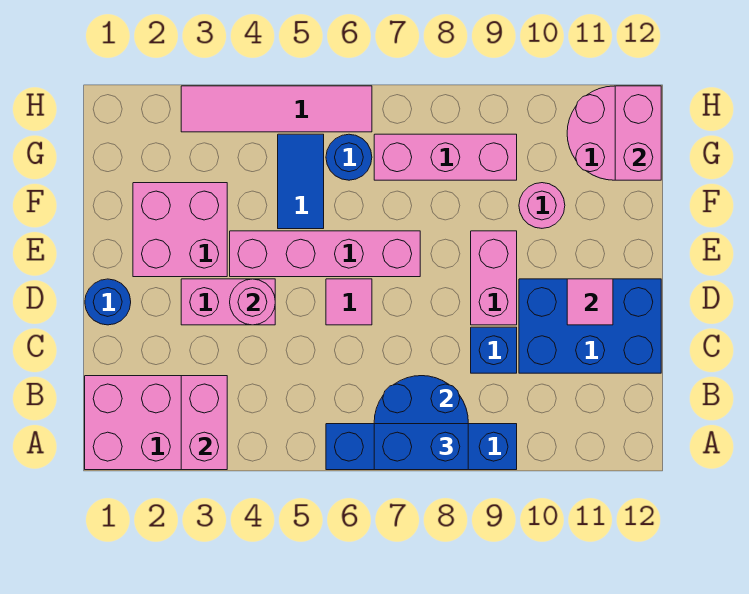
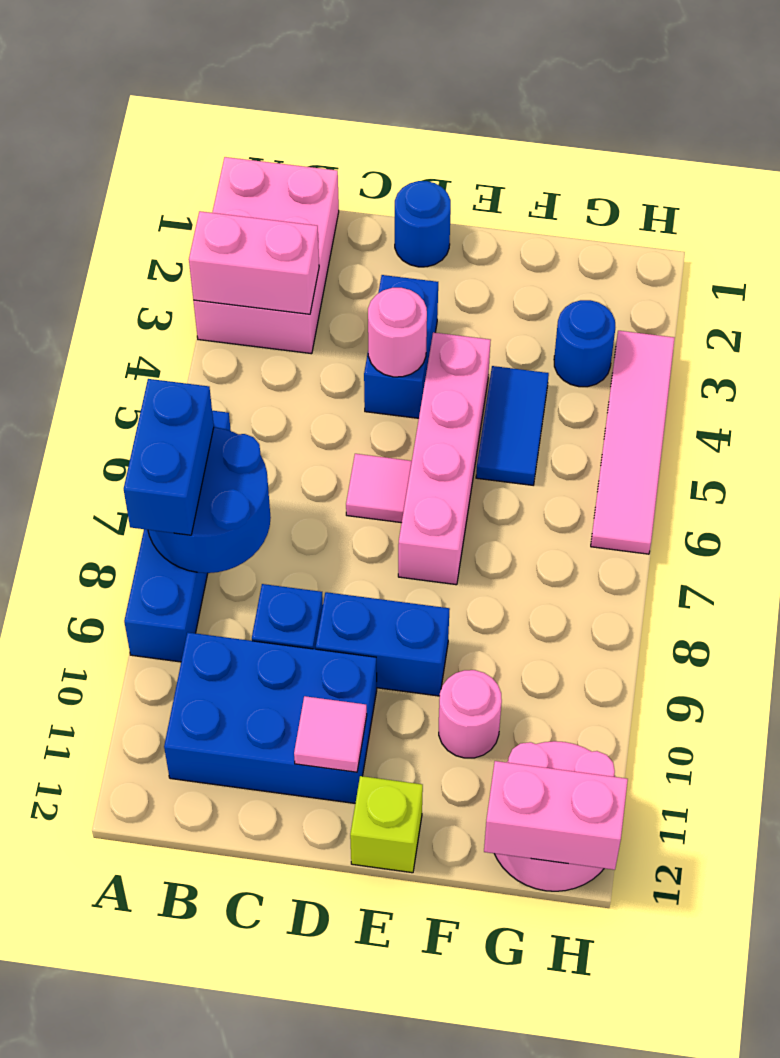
blue 2x3 brick [519,279,661,373] -> blue 2x3 brick turned to [164,633,377,803]
pink 1x2 brick [181,279,275,325] -> blue 1x2 brick [364,275,438,418]
pink 1x2 brick [471,231,517,325] -> blue 1x2 brick [316,592,450,696]
pink 2x2 brick [133,183,227,277] -> none
none -> lime 1x1 brick [350,776,423,873]
blue 1x2 tile [278,134,324,229] -> blue 1x2 tile turned to [476,366,549,485]
blue 1x1 round brick [326,134,372,180] -> blue 1x1 round brick moved to [554,300,615,387]
pink 1x3 brick [374,134,517,180] -> none

